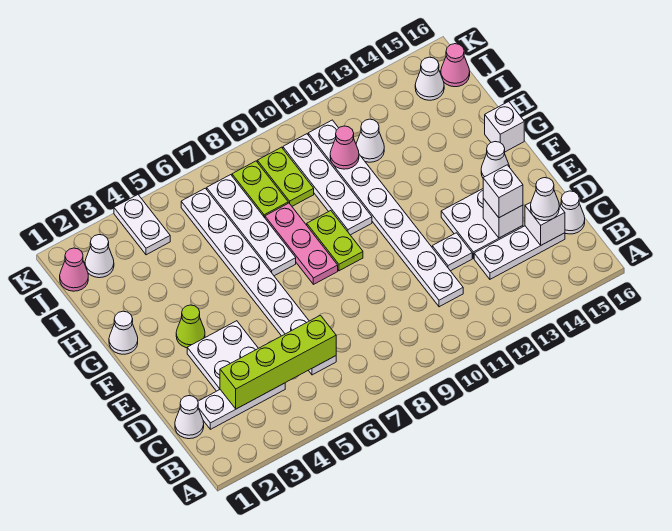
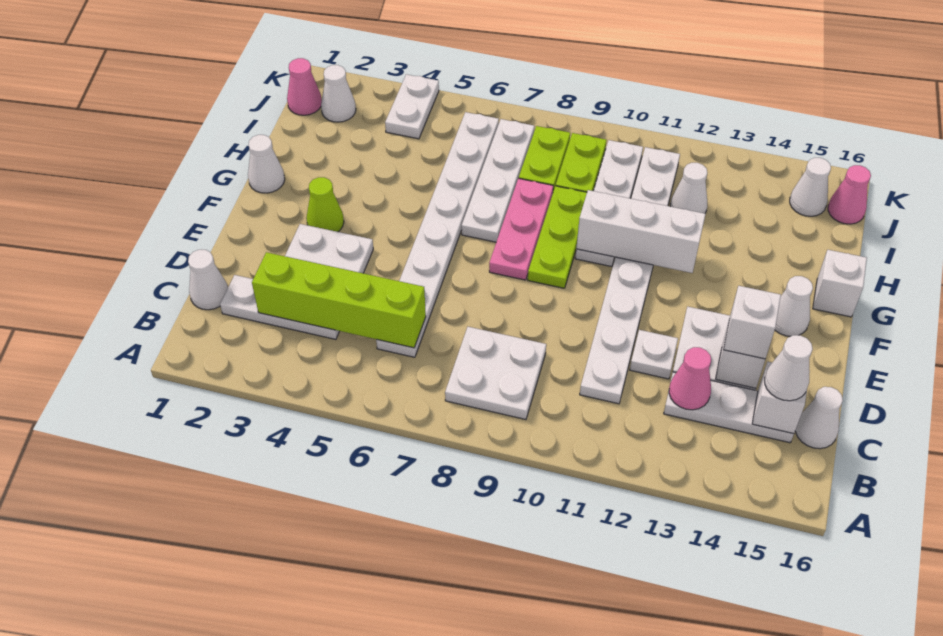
none -> white 2x2 plate [445,327,546,420]
lime 1x2 plate [307,211,363,271] -> lime 1x3 plate [528,186,587,288]
none -> white 1x3 brick [576,190,705,273]
pink 1x1 cone [330,126,359,169] -> pink 1x1 cone moved to [669,347,711,410]

